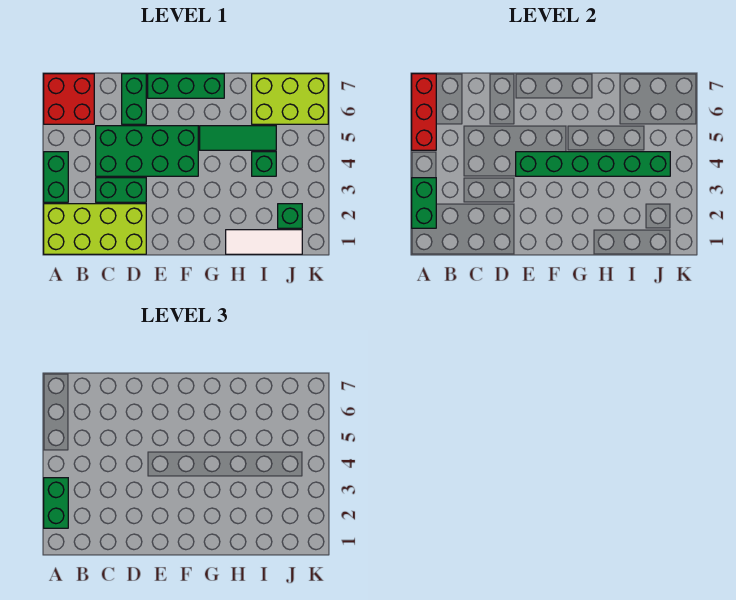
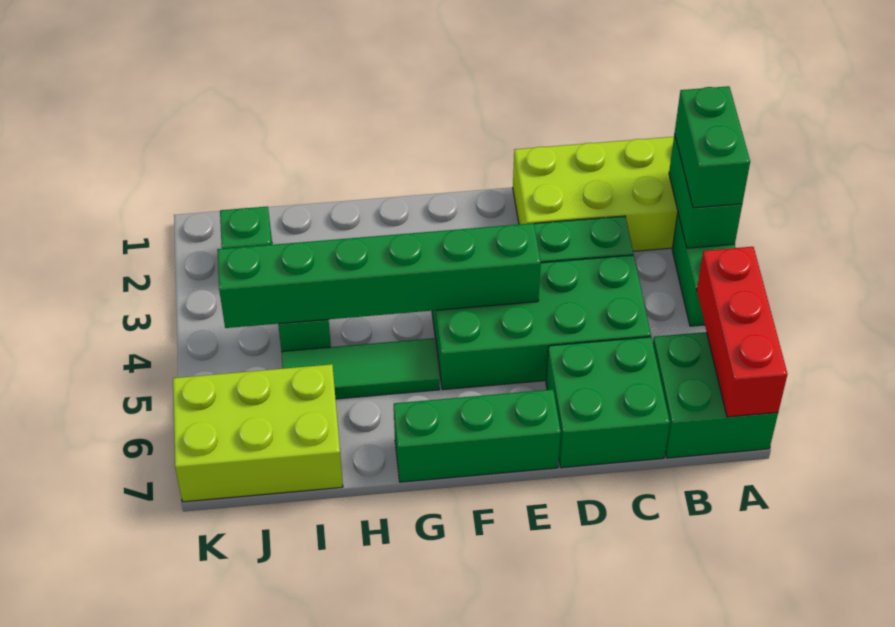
red 2x2 brick [44,74,94,124] -> green 2x2 brick [653,332,778,458]
green 1x2 brick [122,74,146,124] -> green 2x2 brick [546,337,670,468]
white 1x3 tile [226,230,302,254] -> none

